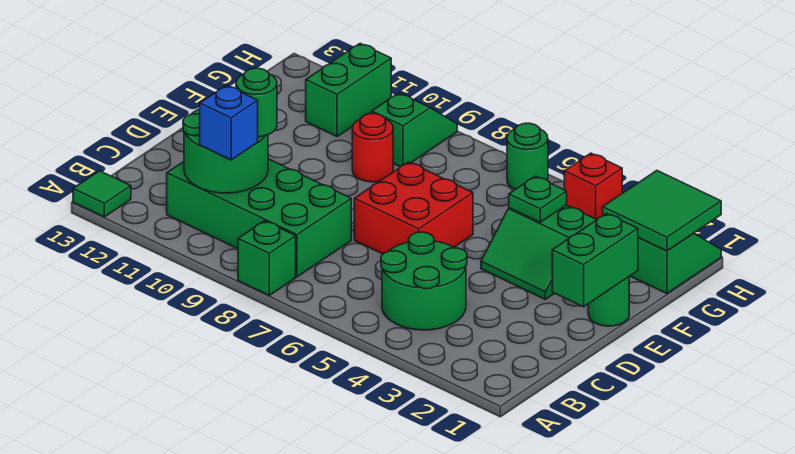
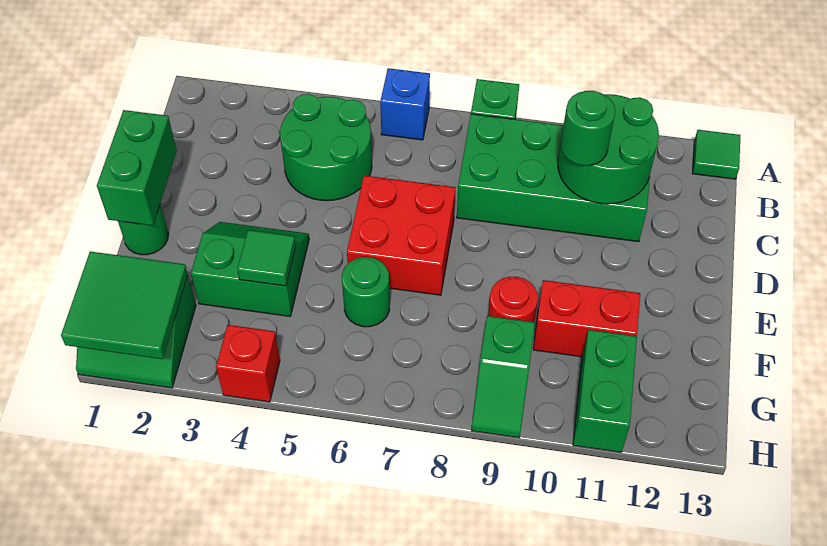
blue 1x1 brick [200,85,258,160] -> blue 1x1 brick moved to [380,68,430,140]
green 1x1 plate [509,176,567,222] -> green 1x1 tile [237,230,296,286]
none -> red 1x2 brick [533,280,640,357]
green 1x1 round brick [507,123,548,189] -> green 1x1 round brick moved to [342,257,390,327]

